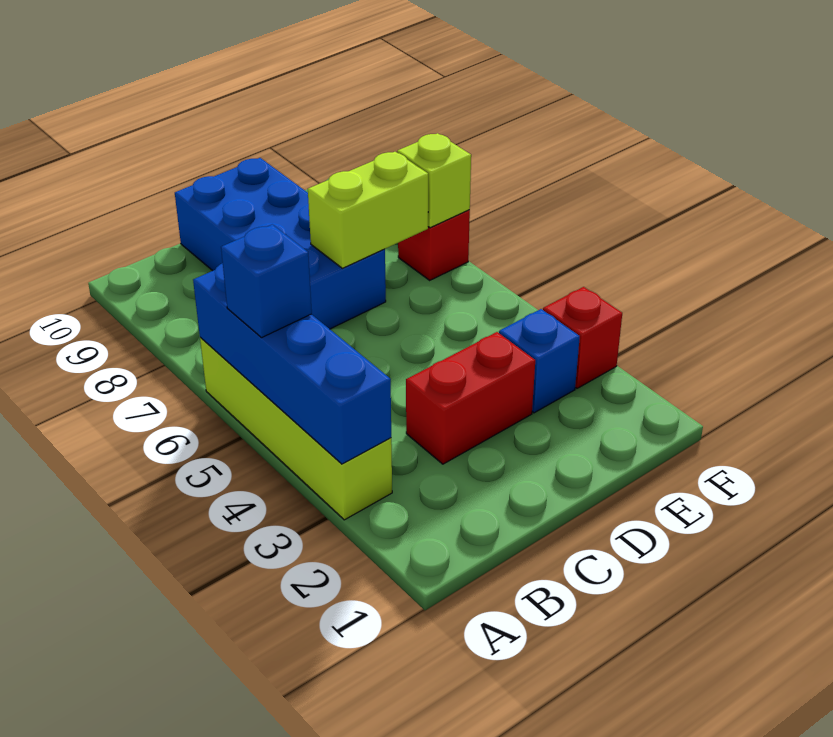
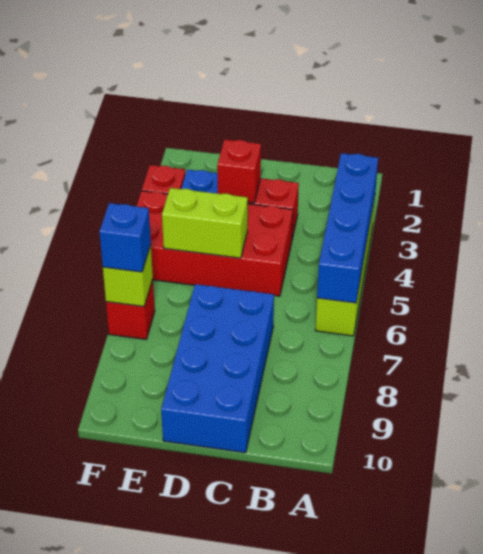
blue 1x1 brick [221,224,312,338] -> blue 1x1 brick moved to [100,203,151,272]
none -> red 2x4 brick [137,191,293,296]
none -> red 1x1 brick [217,139,261,203]
lime 1x2 brick [308,152,428,268] -> lime 1x2 brick moved to [162,188,248,258]

